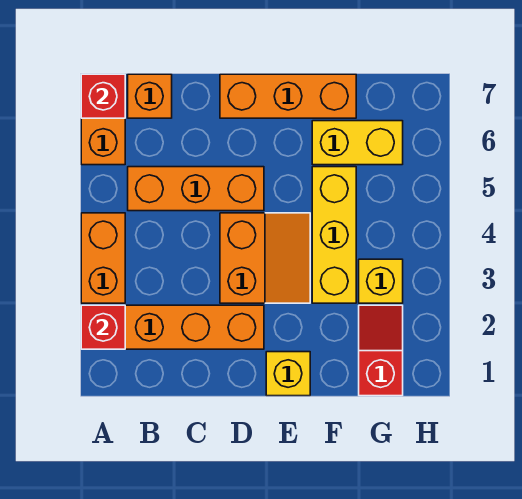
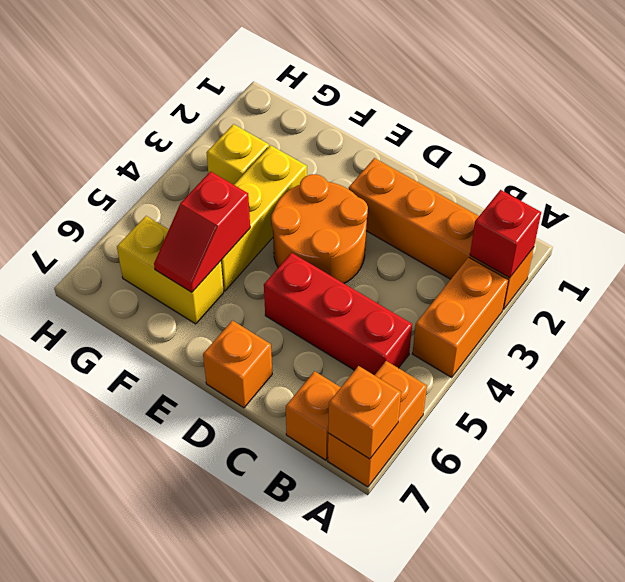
red 1x1 brick [81,74,125,118] -> orange 1x1 brick [328,366,401,459]
orange 1x3 brick [128,167,264,211] -> red 1x3 brick [264,253,412,375]
orange 2x2 slope [220,213,310,303] -> orange 2x2 round brick [271,174,368,283]
orange 1x3 brick [220,74,356,118] -> orange 1x1 brick [203,320,272,408]
yellow 1x1 brick [266,352,310,396] -> none
red 1x2 slope [359,305,403,396] -> red 1x2 slope moved to [154,172,250,292]

